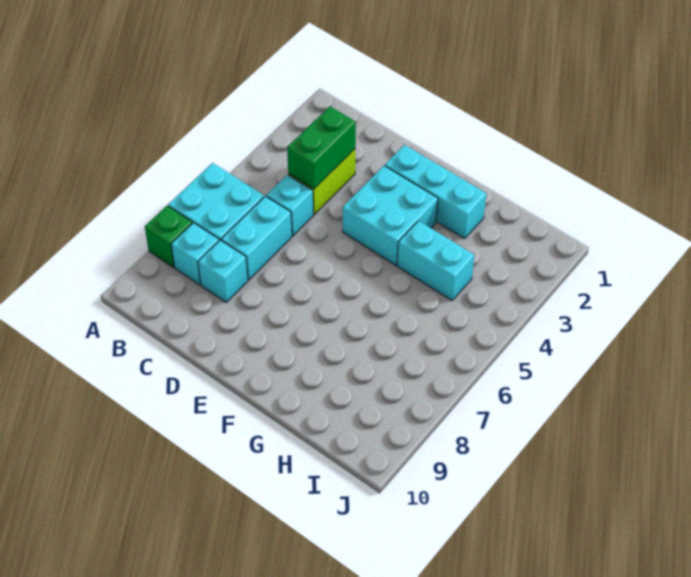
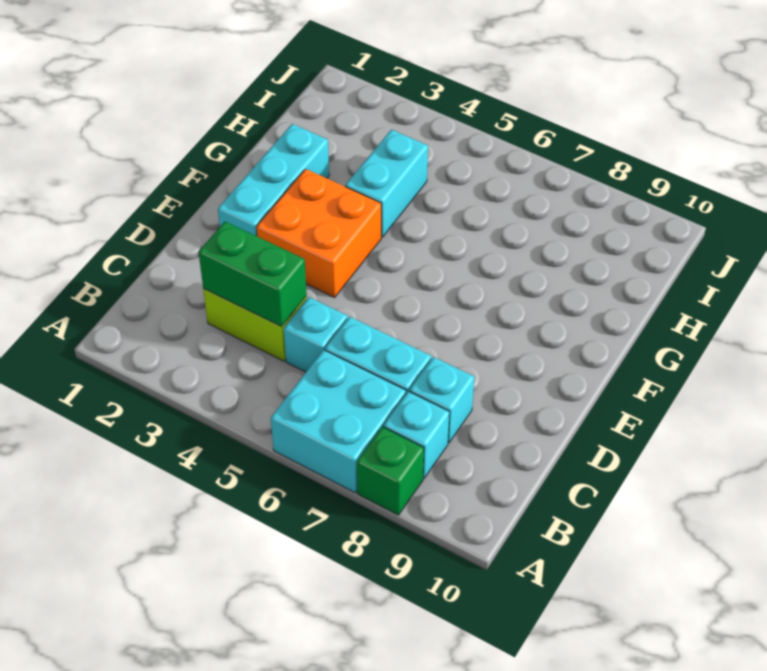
cyan 2x2 brick [343,166,438,265] -> orange 2x2 brick [257,169,381,297]

